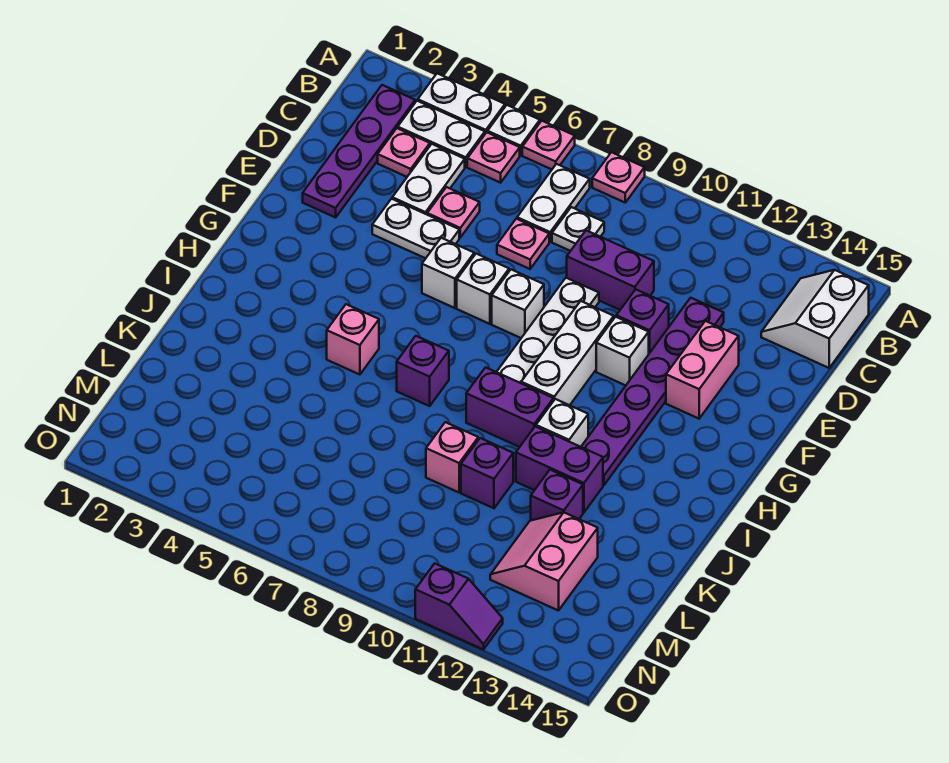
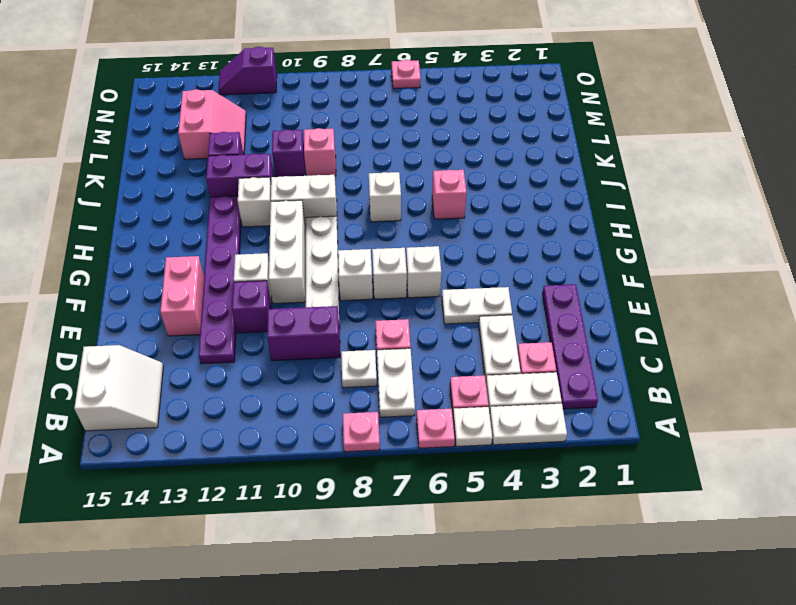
pink 1x1 plate [427,187,480,237] -> pink 1x1 plate moved to [392,60,421,89]
purple 1x1 brick [397,336,449,406] -> white 1x1 brick [369,172,401,222]
purple 1x2 brick [466,367,553,447] -> white 1x2 brick [271,175,337,224]

